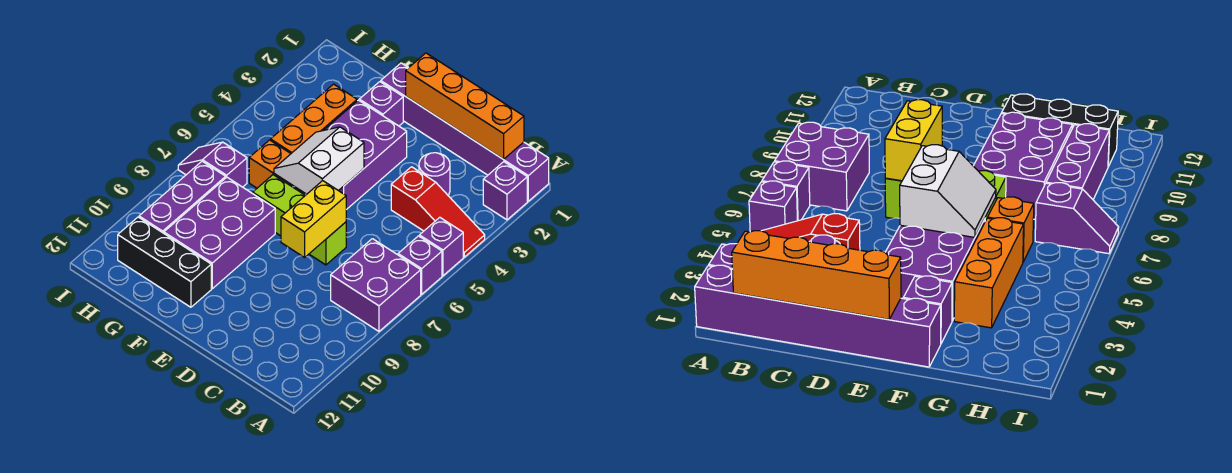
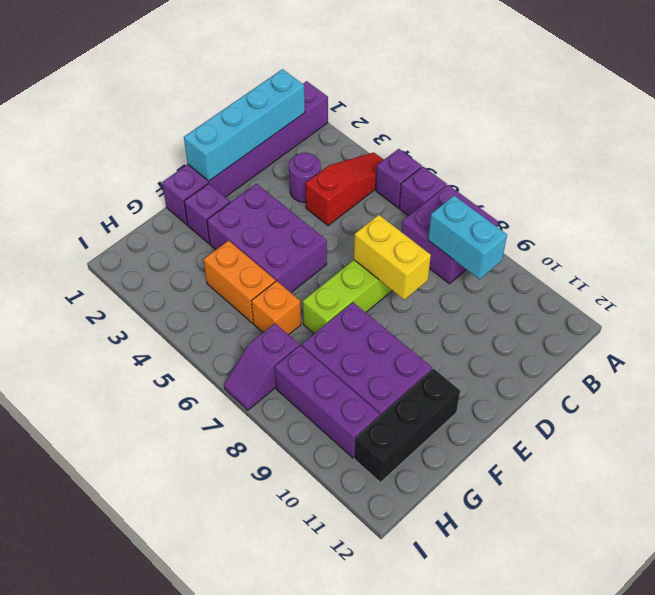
purple 1x1 brick [483,162,527,220] -> none
orange 1x4 brick [406,53,524,159] -> cyan 1x4 brick [184,69,305,181]
none -> cyan 1x2 brick [428,196,507,280]
white 2x2 slope [274,127,364,194] -> none
orange 1x3 brick [271,84,357,153] -> orange 1x2 brick [204,240,276,323]

